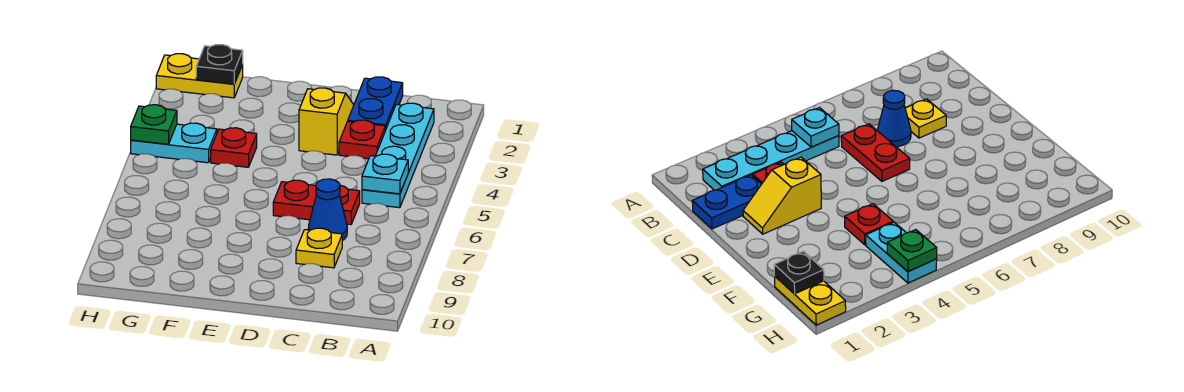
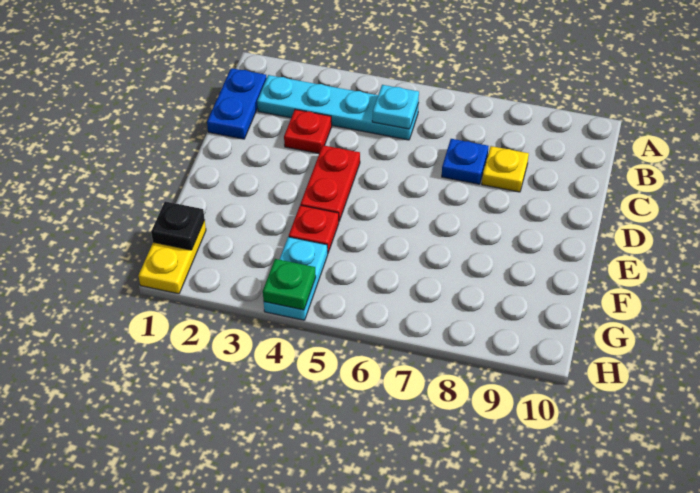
blue 1x2 plate [348,77,403,130] -> blue 1x2 plate turned to [207,68,267,139]
red 1x2 plate [273,180,360,225] -> red 1x2 plate moved to [300,145,360,221]
blue 1x1 cone [308,179,347,241] -> blue 1x1 plate [442,139,489,184]
yellow 1x2 slope [299,88,354,155] -> none

